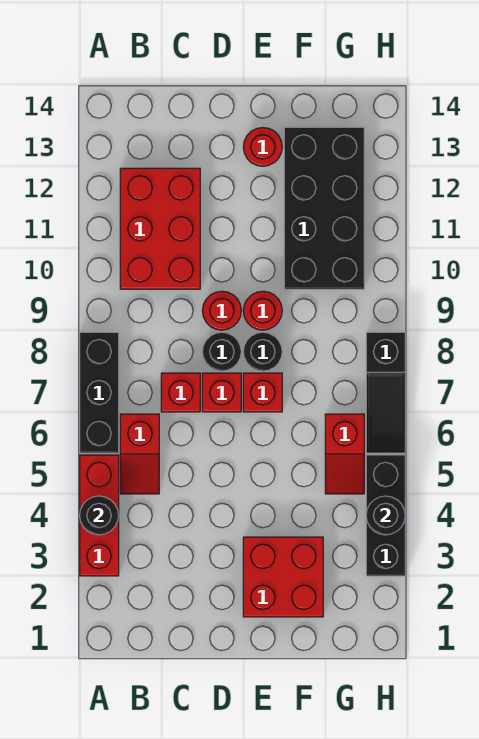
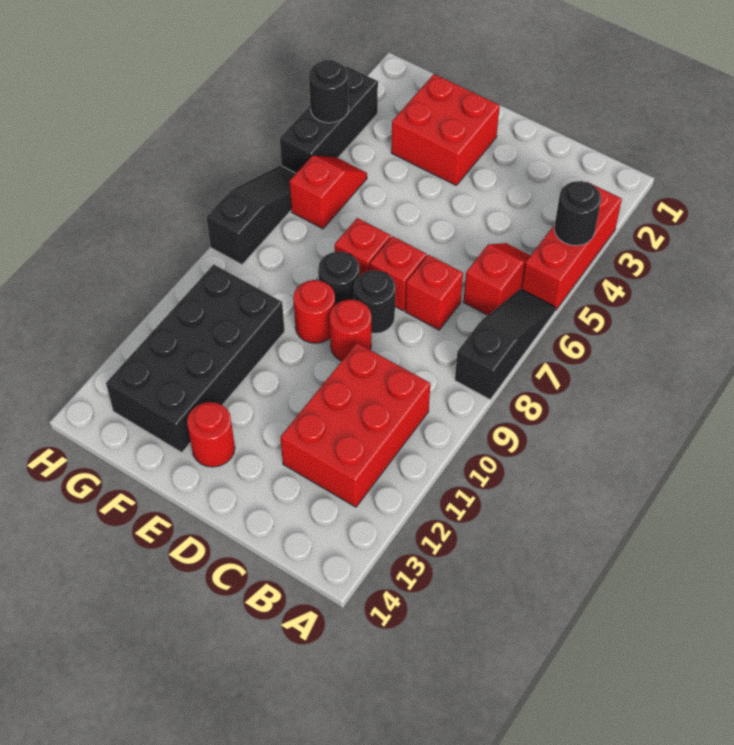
black 1x3 brick [80,332,119,453] -> black 1x3 slope [455,289,556,399]

